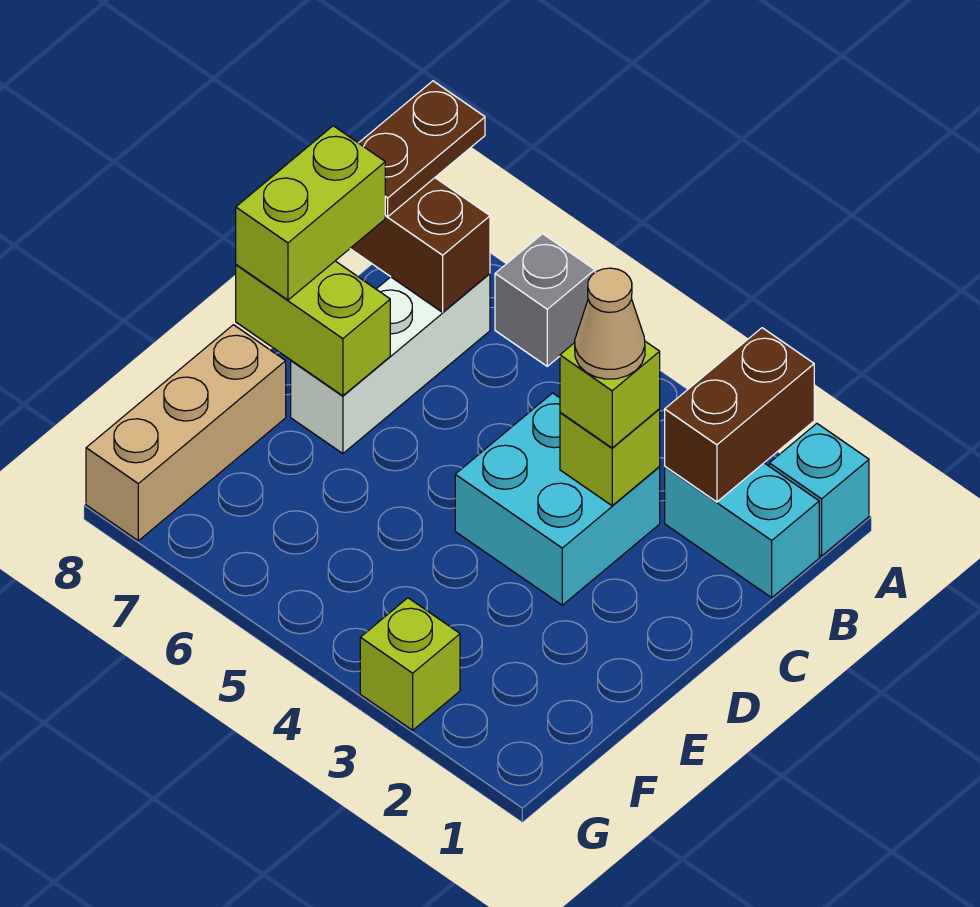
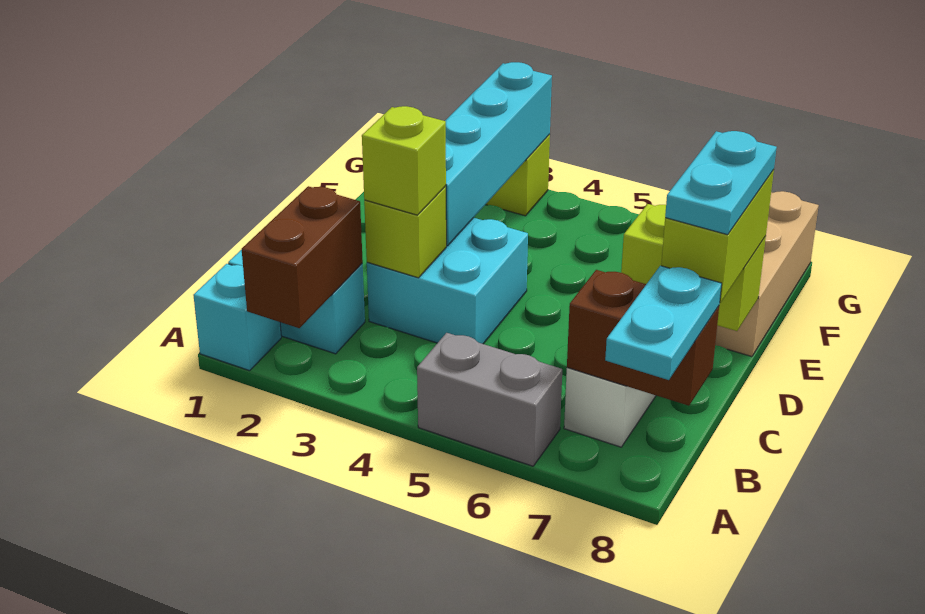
grey 1x1 brick [495,234,595,366] -> grey 1x2 brick [417,333,562,466]
brown 1x2 plate [359,81,485,217] -> cyan 1x2 plate [605,266,722,380]
tan 1x1 cone [575,268,645,379] -> none
none -> cyan 1x2 plate [665,131,777,235]
none -> cyan 1x4 brick [445,62,552,246]

